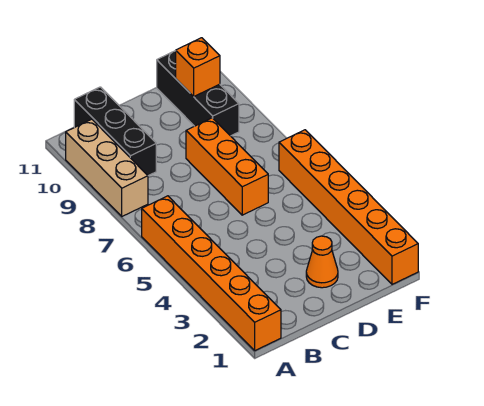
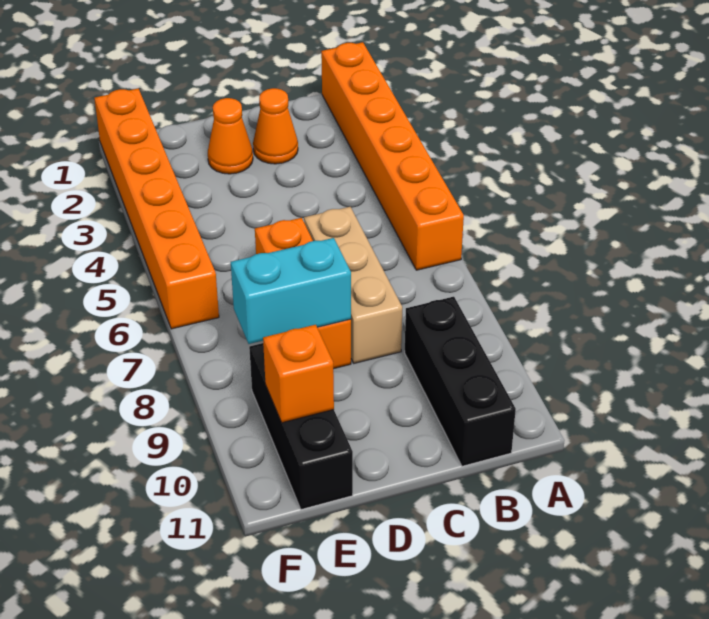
tan 1x3 brick [66,119,148,216] -> tan 1x3 brick moved to [304,207,402,363]
none -> orange 1x1 cone [253,88,298,164]
none -> cyan 1x2 brick [231,238,351,344]

